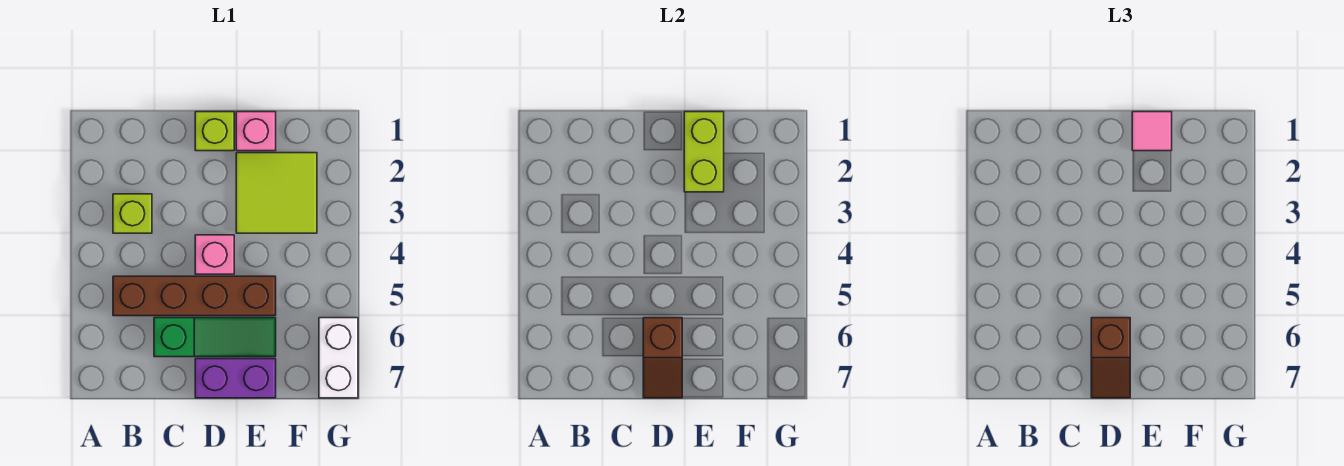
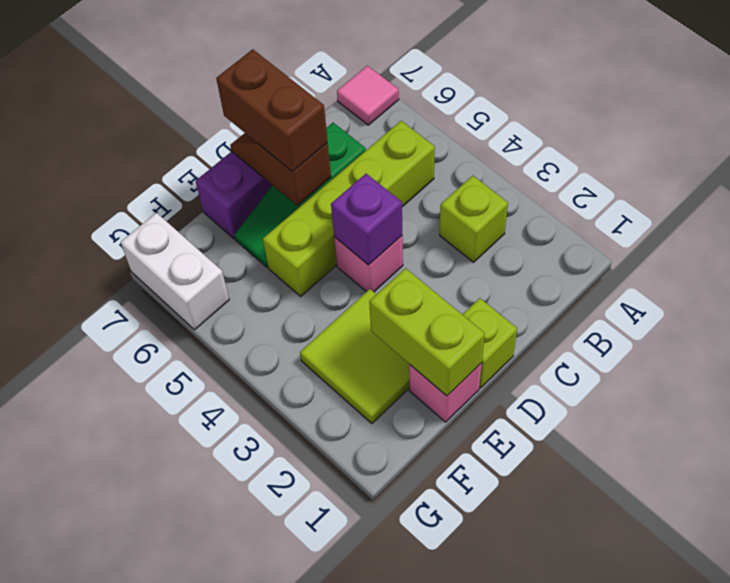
brown 1x4 brick [113,276,276,316] -> lime 1x4 brick [263,121,435,296]
none -> purple 1x1 brick [331,174,402,265]
brown 1x2 slope [1091,318,1130,398] -> brown 1x2 brick [216,49,328,172]
pink 1x1 tile [1132,112,1172,151] -> pink 1x1 tile moved to [337,66,399,125]

